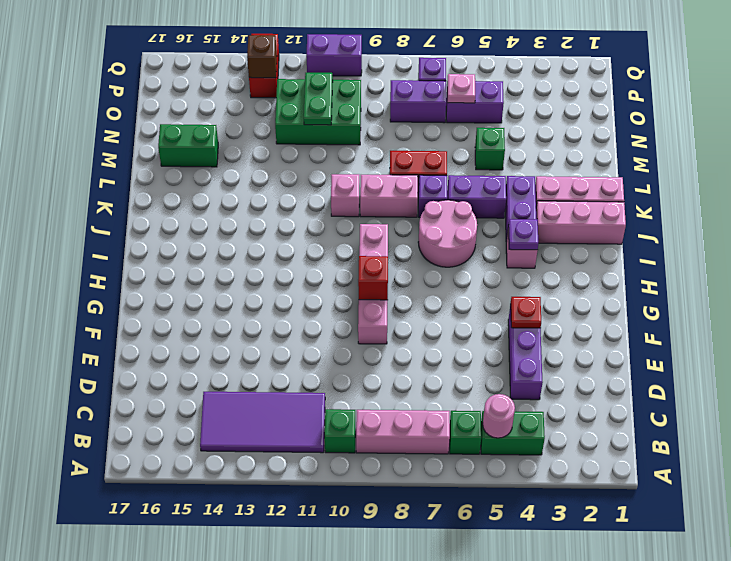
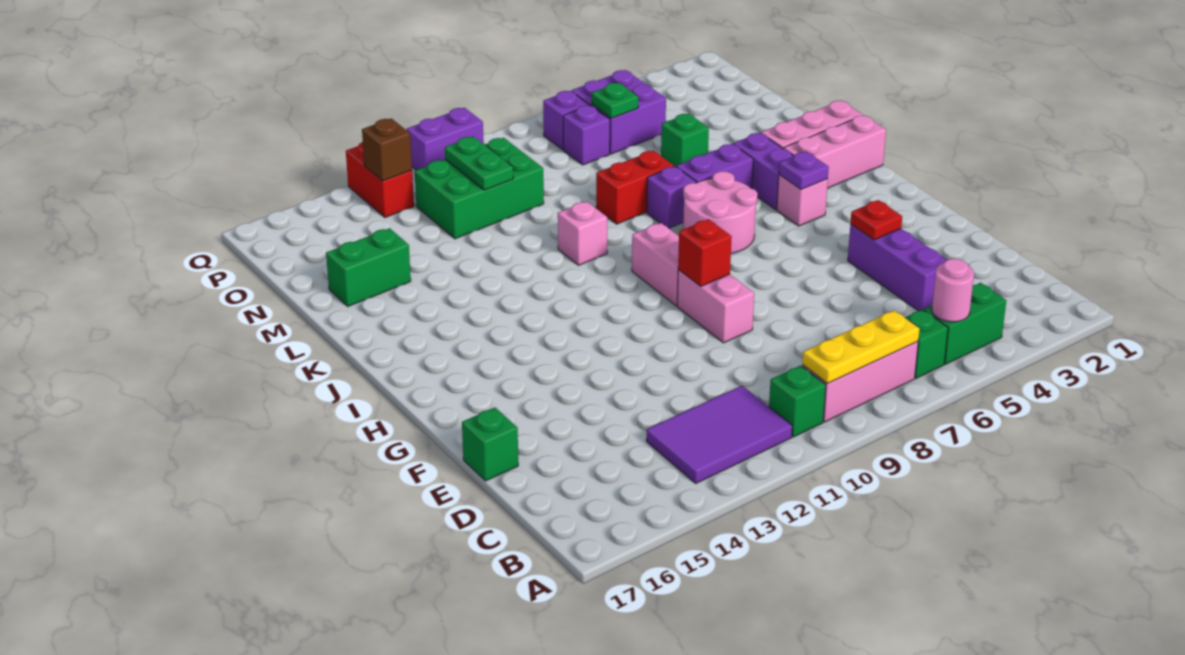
none -> yellow 1x3 plate [802,310,920,384]
purple 2x4 tile [200,392,325,453] -> purple 2x3 tile [646,386,792,483]
none -> green 1x1 brick [462,408,518,481]
pink 1x2 brick [360,175,418,217] -> none
purple 1x2 brick [446,81,504,123] -> purple 2x2 brick [572,70,666,154]
pink 1x1 plate [448,74,475,103] -> green 1x1 plate [592,83,638,118]
purple 1x2 brick [390,80,446,123] -> purple 1x1 brick [563,105,610,165]

